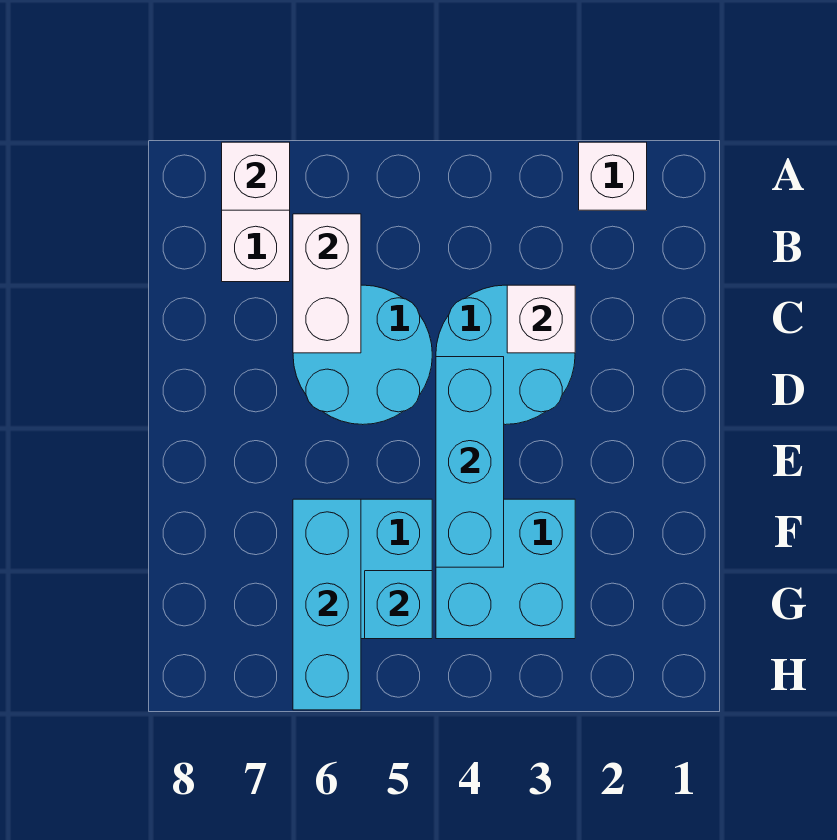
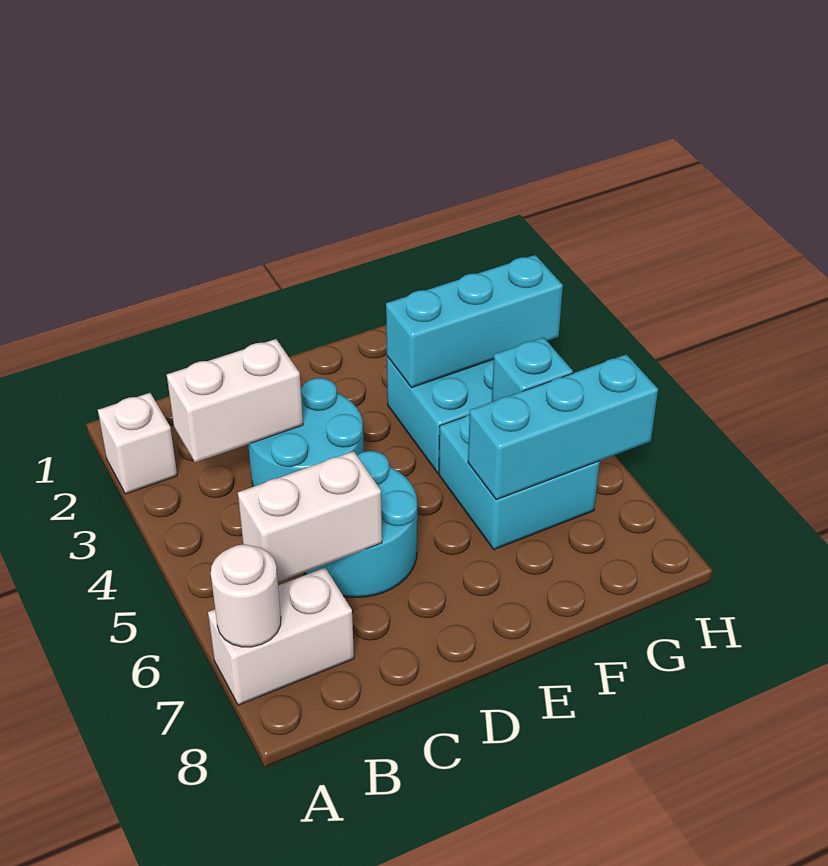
white 1x1 brick [222,142,290,210] -> white 1x1 round brick [211,544,281,647]
white 1x1 brick [507,285,575,353] -> white 1x2 brick [167,339,303,462]
cyan 1x3 brick [436,357,504,567] -> cyan 1x3 brick moved to [386,255,563,388]

